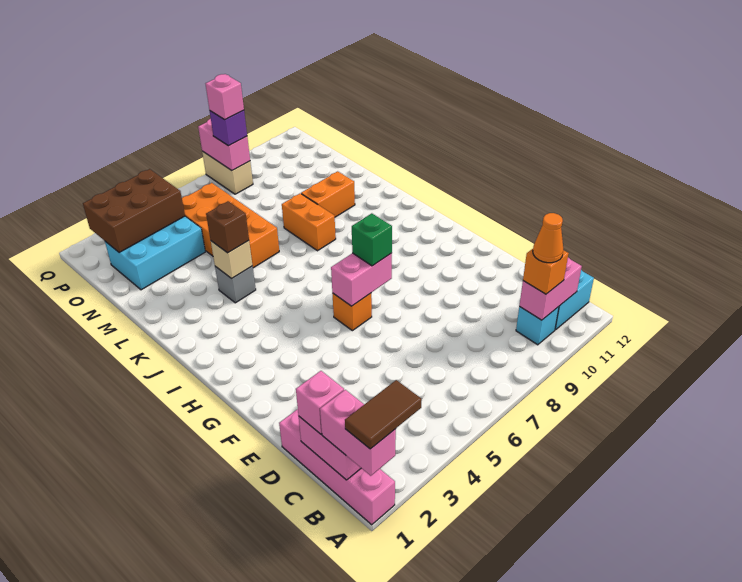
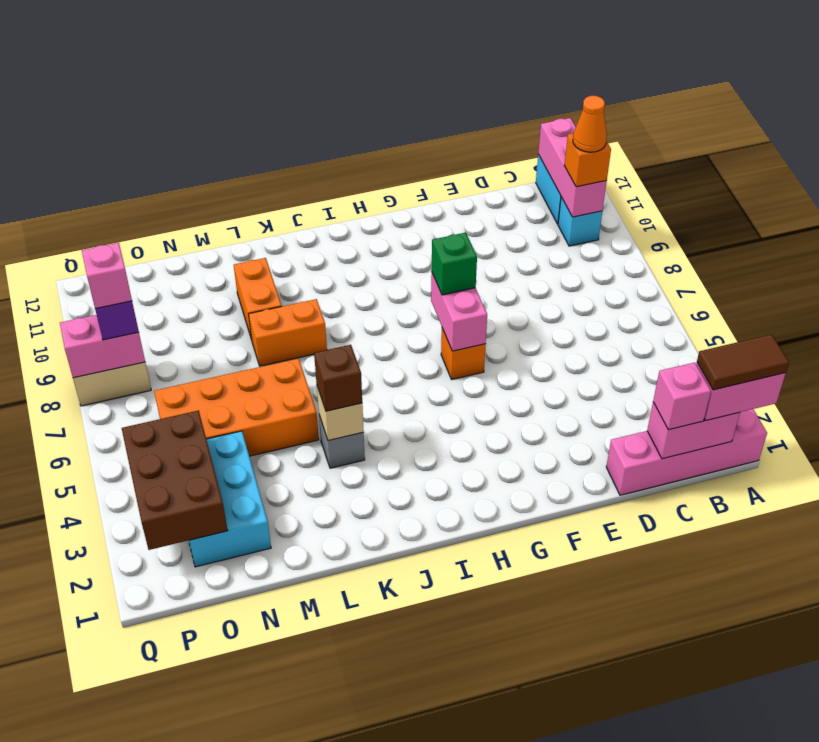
brown 1x2 tile [345,380,422,449] -> brown 1x2 tile turned to [697,334,789,390]
pink 1x2 brick [519,258,582,320] -> pink 1x3 brick [538,118,607,217]

